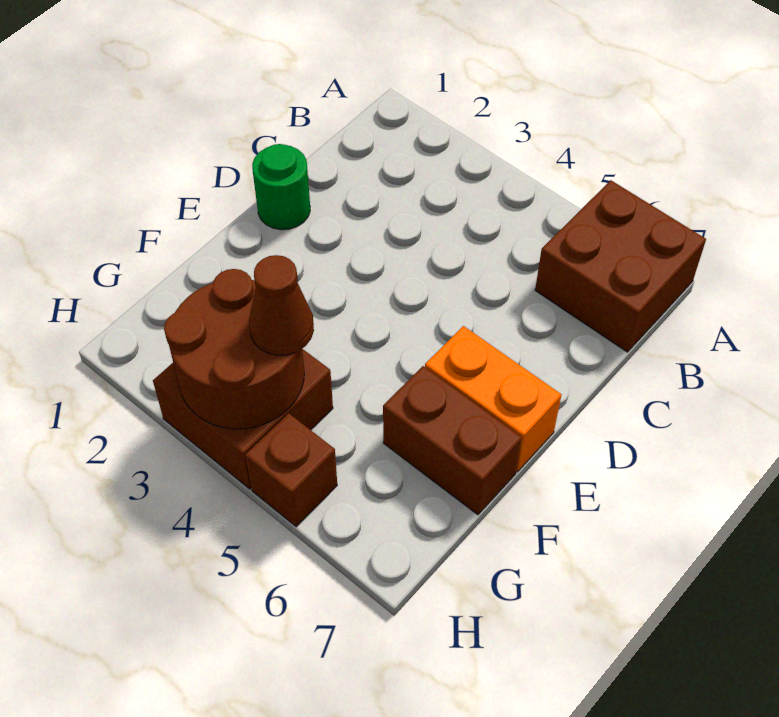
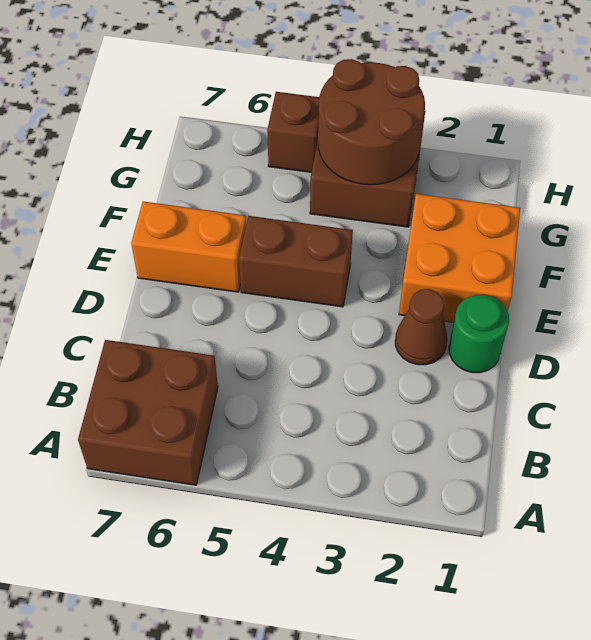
none -> orange 2x2 brick [399,194,520,322]
brown 1x2 brick [383,366,522,515] -> brown 1x2 brick moved to [239,216,353,307]
brown 1x1 cone [249,255,314,355] -> brown 1x1 cone moved to [395,289,447,365]

